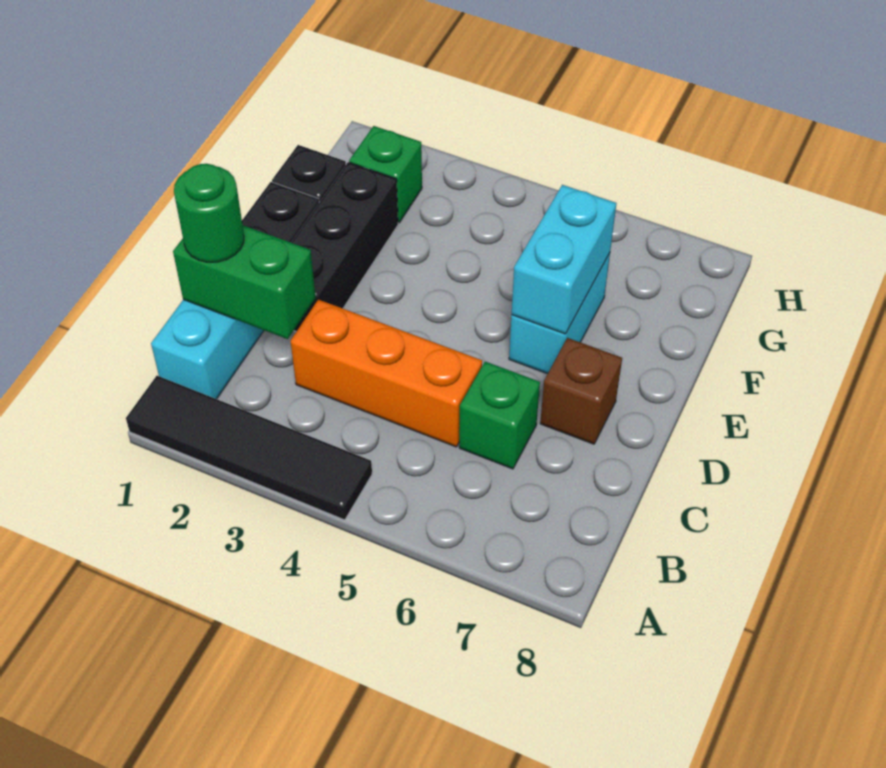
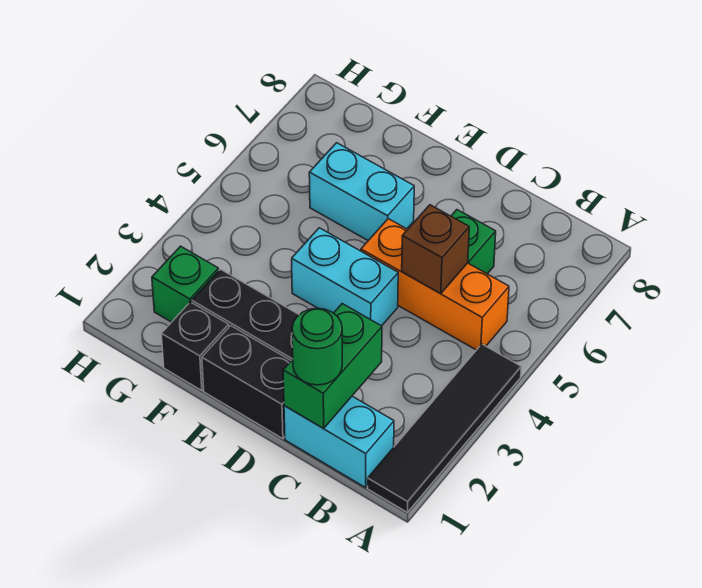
orange 1x3 brick [291,300,482,447] -> orange 1x3 brick turned to [361,219,509,350]
brown 1x1 brick [540,338,622,444] -> brown 1x1 brick moved to [402,205,469,294]
cyan 1x2 brick [512,185,616,334] -> cyan 1x2 brick moved to [292,228,398,326]

